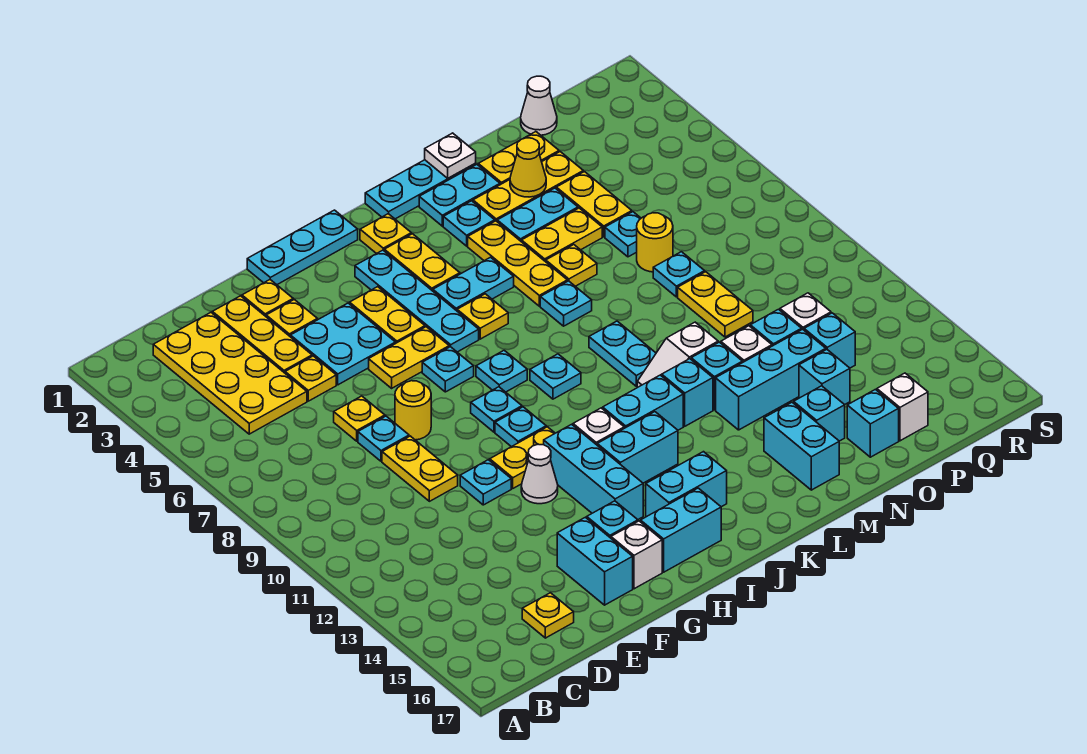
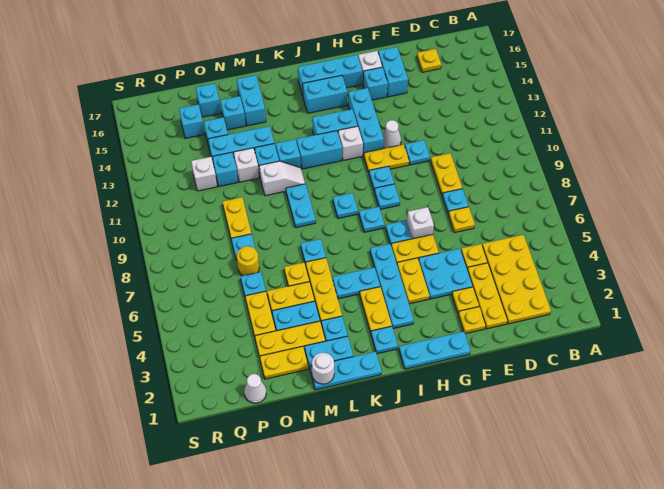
yellow 1x1 round brick [395,381,431,440] -> none
cyan 1x2 brick [641,488,721,572] -> cyan 1x3 brick [298,55,362,95]
yellow 1x1 plate [360,214,411,254] -> cyan 1x1 plate [371,326,398,354]
yellow 1x1 plate [457,294,508,339] -> none
white 1x1 plate [425,133,476,178] -> white 1x1 round brick [312,353,334,384]
yellow 1x1 cone [510,138,546,197] -> none
cyan 1x1 brick [804,313,855,368] -> cyan 1x1 brick moved to [179,104,205,139]
white 1x1 brick [877,373,928,441] -> white 1x1 brick moved to [407,207,434,239]

